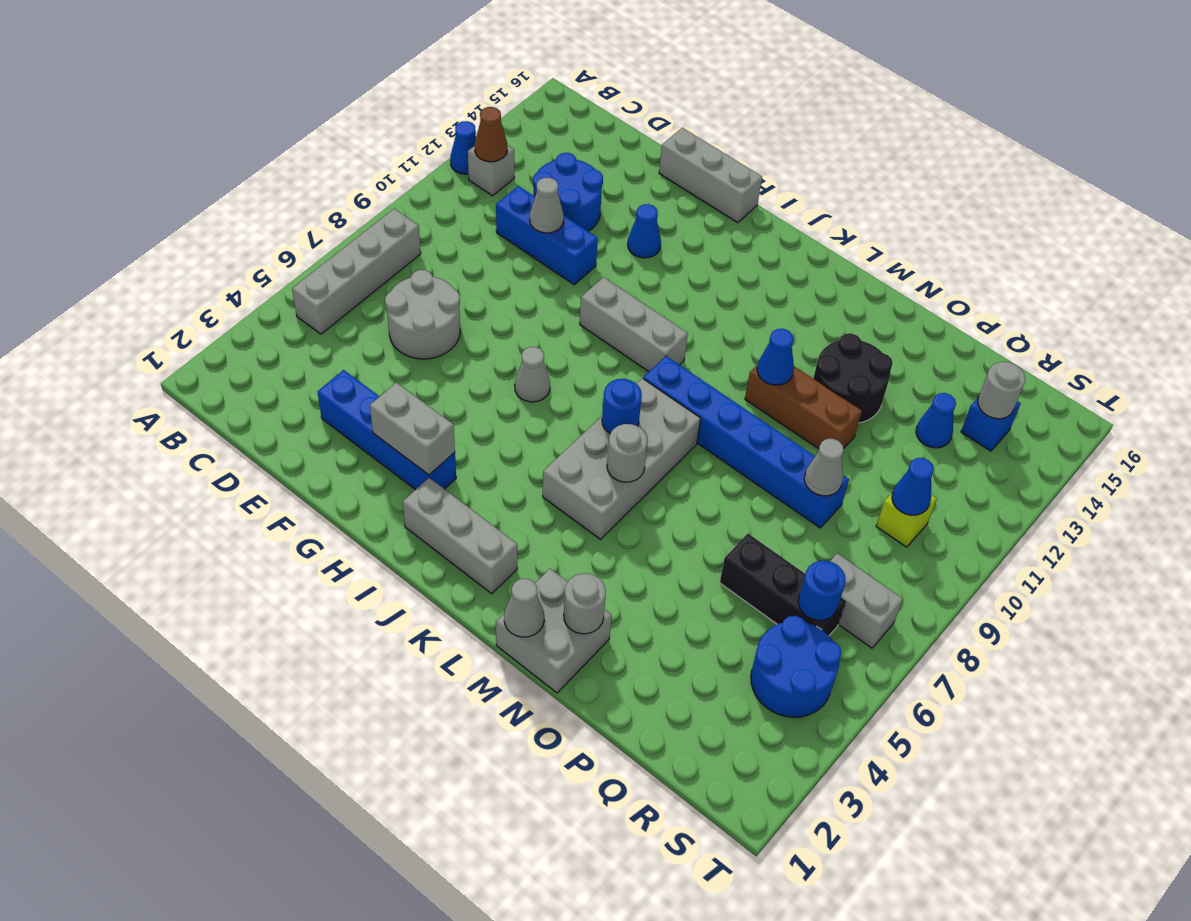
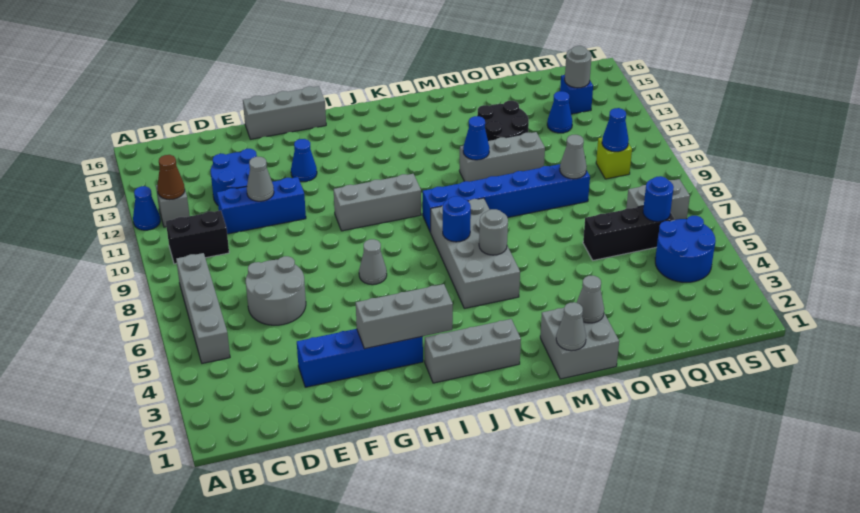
none -> black 1x2 brick [166,210,229,264]
grey 1x2 brick [370,383,455,475] -> grey 1x3 brick [356,284,453,349]
brown 1x3 brick [745,365,862,449] -> grey 1x3 brick [459,132,545,182]
grey 1x1 round brick [564,573,606,634] -> grey 1x1 cone [577,276,604,323]

